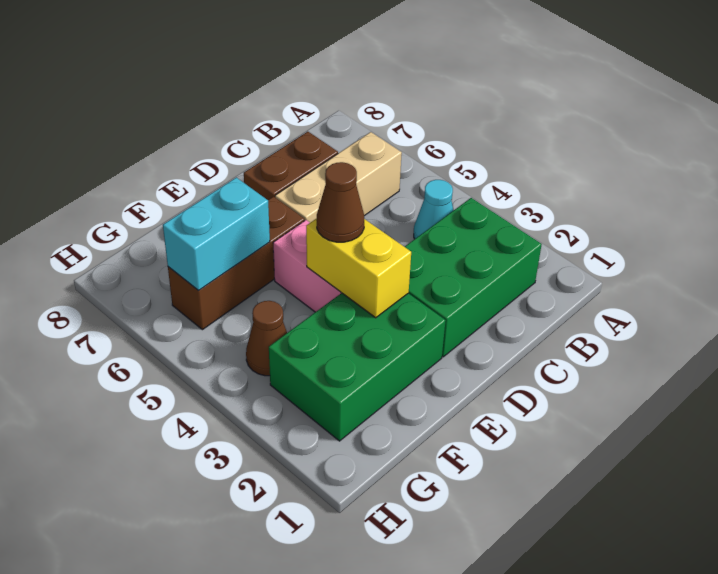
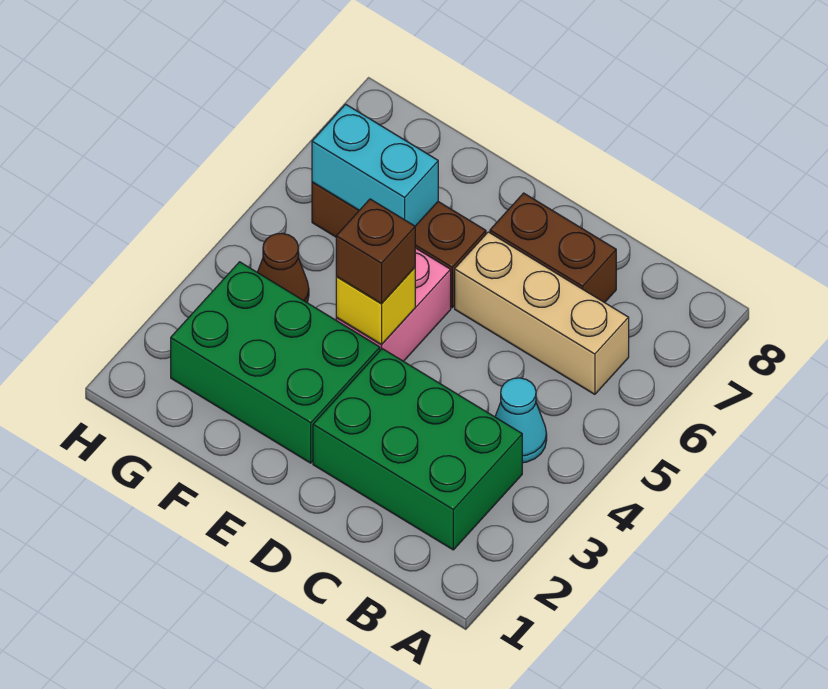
yellow 1x2 brick [306,218,411,318] -> yellow 1x1 brick [336,268,415,345]
brown 1x1 cone [316,162,364,242] -> brown 1x1 brick [336,199,415,304]

